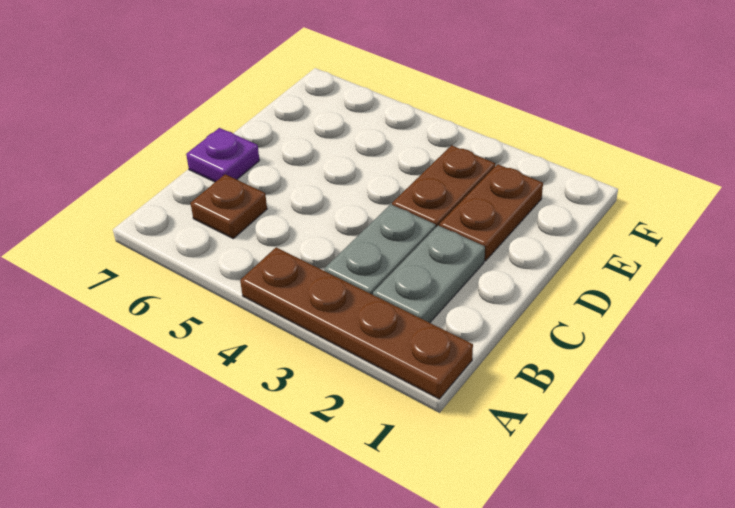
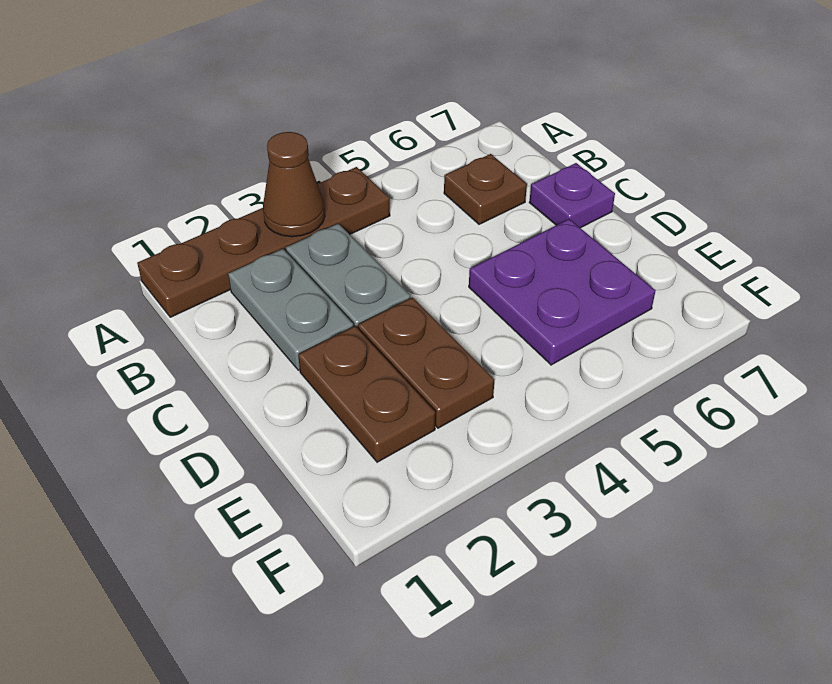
none -> brown 1x1 cone [263,132,325,237]
none -> purple 2x2 plate [469,219,656,365]

